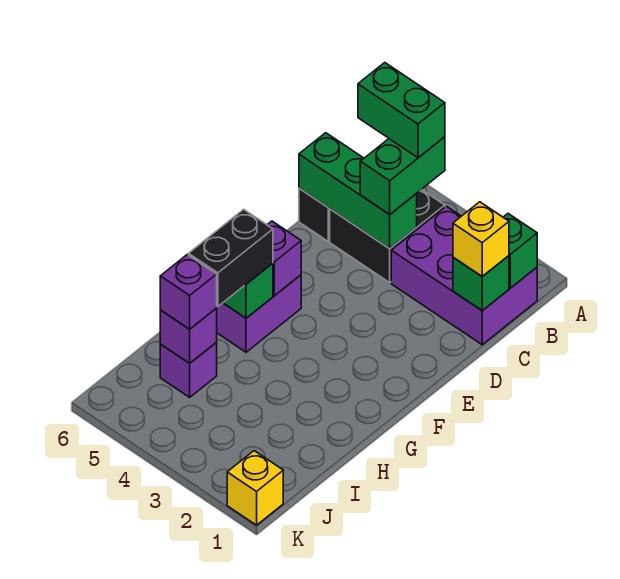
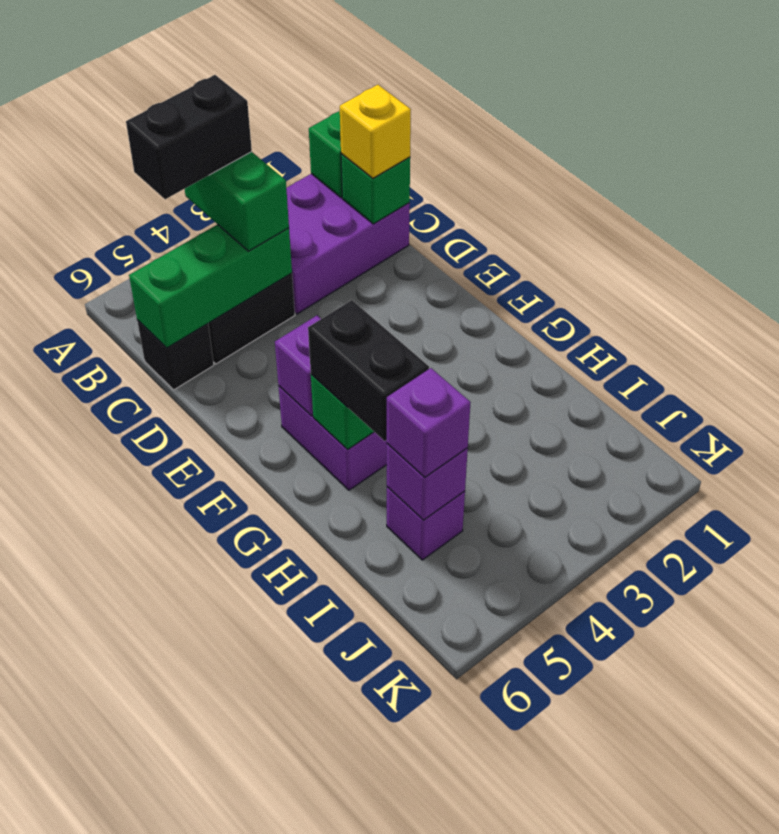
green 1x2 brick [358,63,445,158] -> black 1x2 brick [126,75,252,199]
yellow 1x1 brick [227,451,283,525] -> none

